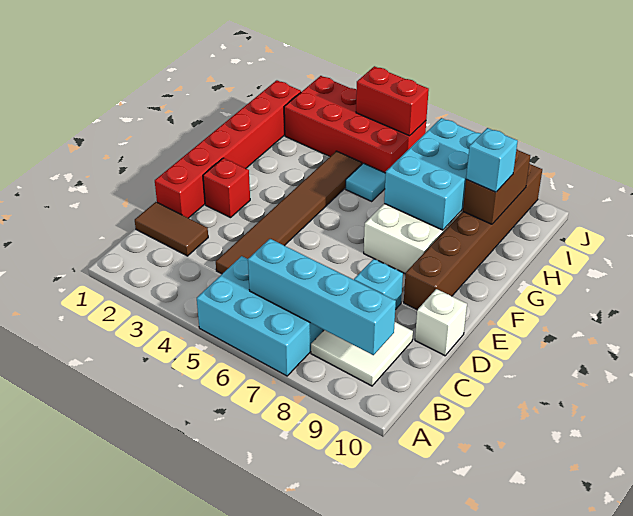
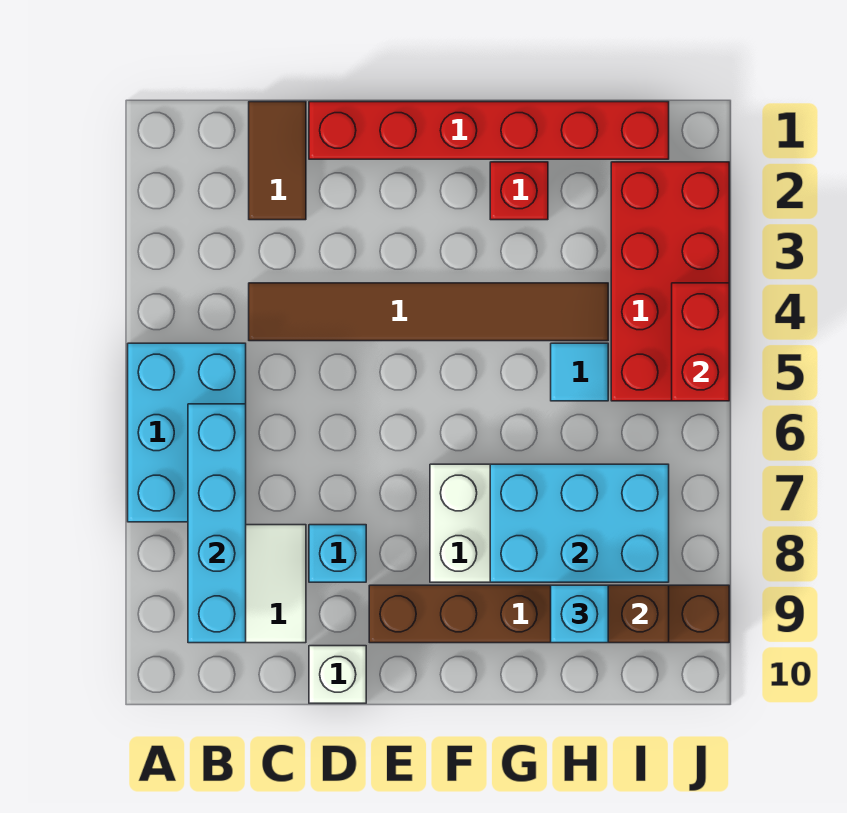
red 1x1 brick [203,158,250,218] -> red 1x1 brick moved to [490,162,548,220]

